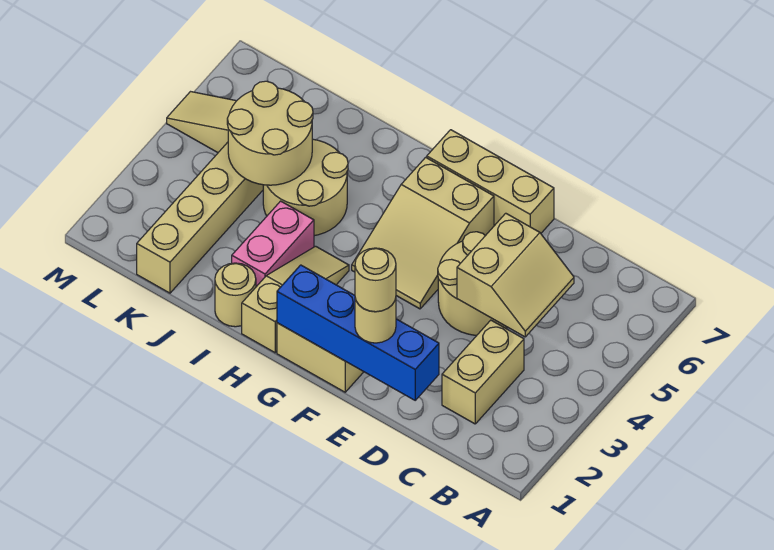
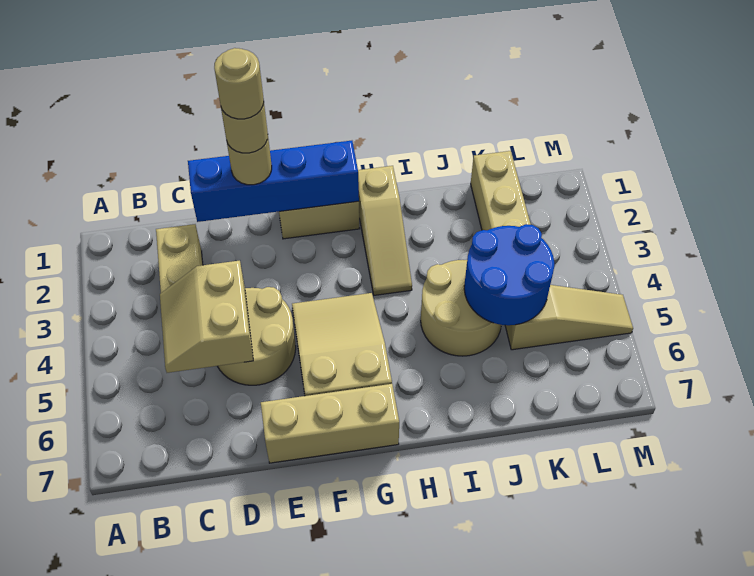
tan 1x1 round brick [215,263,256,327] -> tan 1x1 round brick moved to [214,48,264,119]
pink 1x2 brick [232,201,314,287] -> none
tan 2x2 round brick [227,81,313,185] -> blue 2x2 round brick [464,224,554,325]

